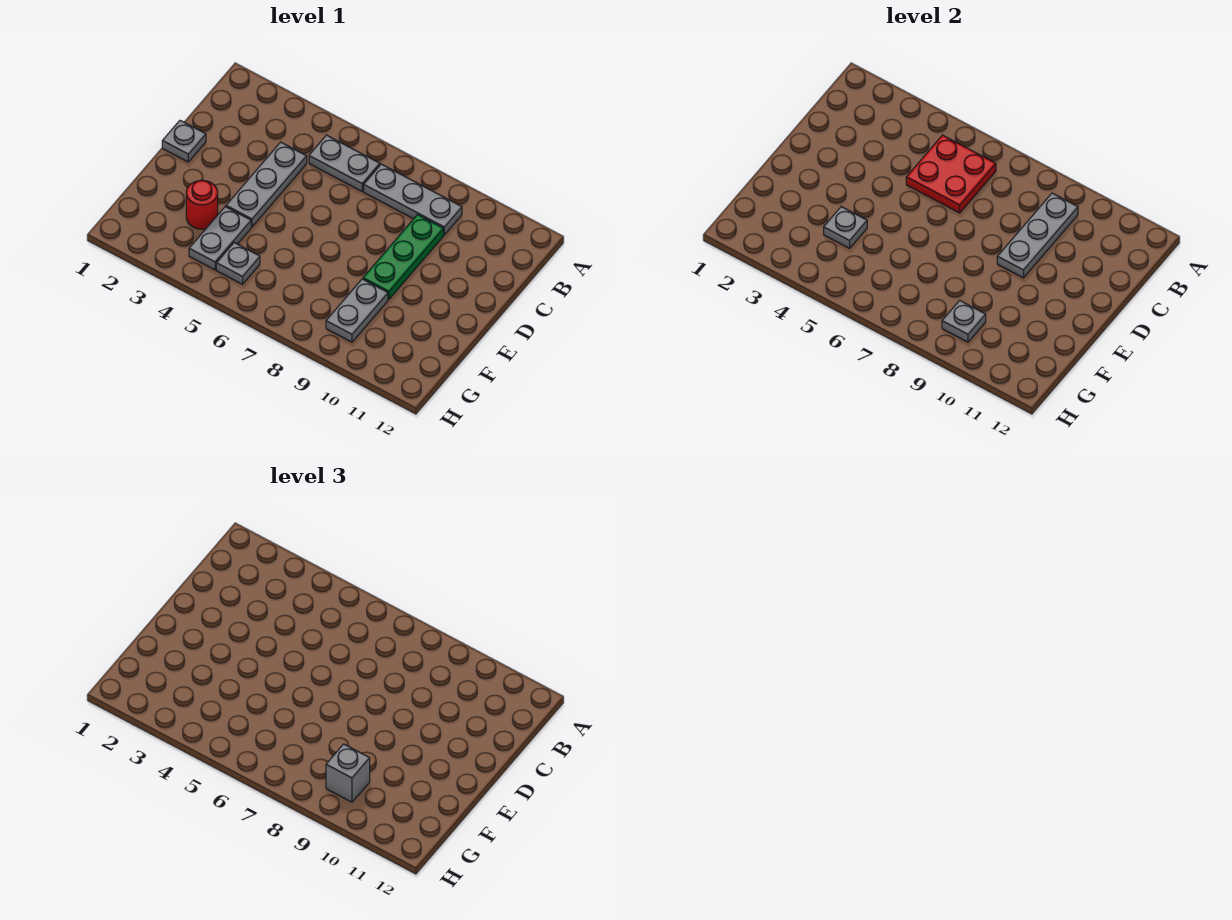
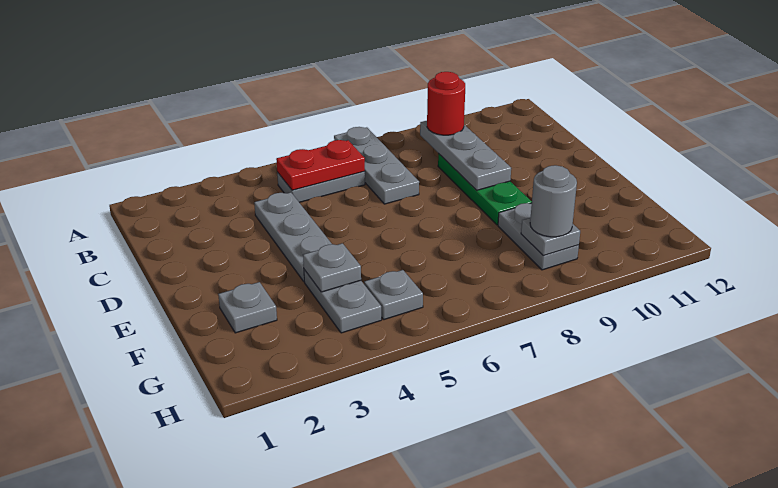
red 2x2 plate [906,135,996,213] -> red 1x2 plate [276,140,365,190]
grey 1x3 plate [364,164,462,235] -> grey 1x3 plate turned to [334,127,419,204]
grey 1x1 plate [162,120,206,162] -> grey 1x1 plate moved to [218,282,277,333]
red 1x1 round brick [186,180,218,229] -> red 1x1 round brick moved to [427,72,465,135]
grey 1x1 brick [326,744,370,802] -> grey 1x1 round brick [530,165,577,237]

